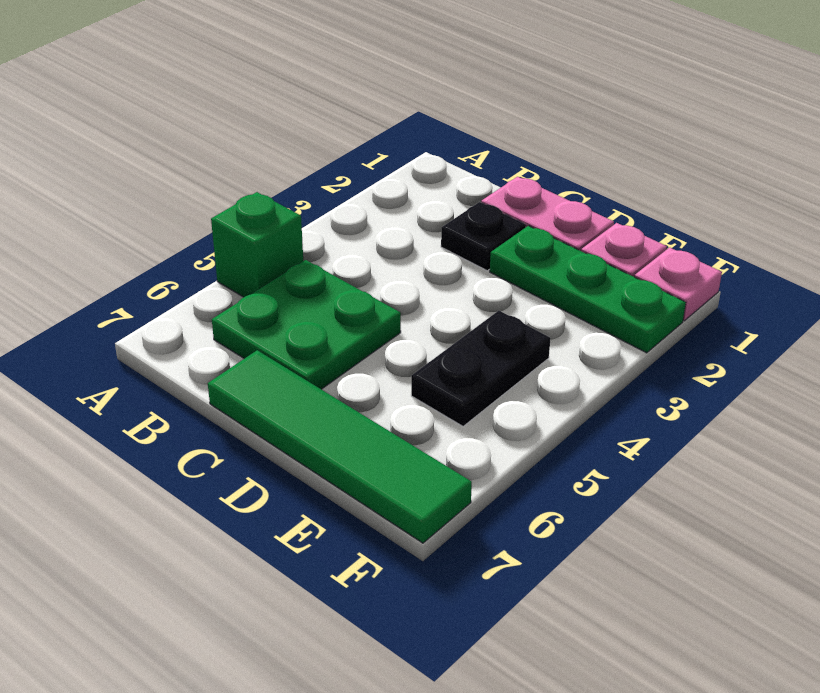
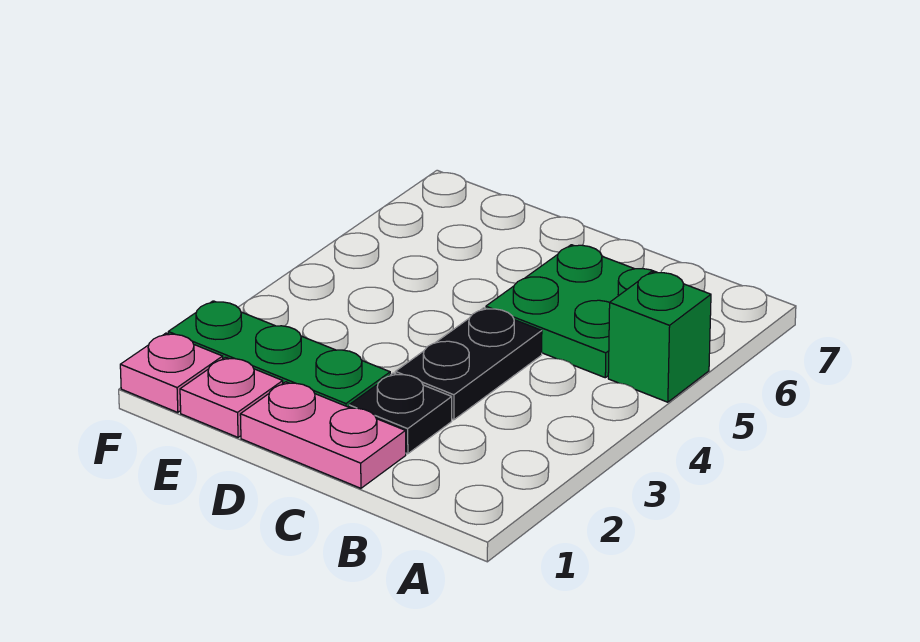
green 1x4 tile [208,350,472,543] -> none
black 1x2 plate [411,311,551,426] -> black 1x2 plate moved to [395,308,542,420]

